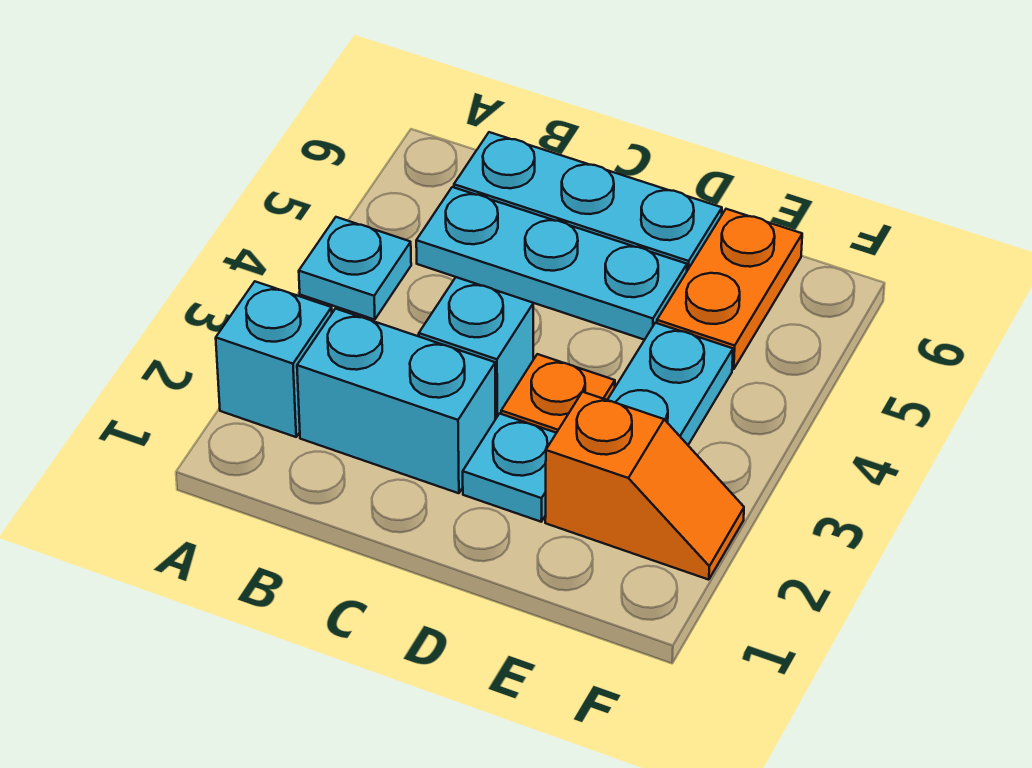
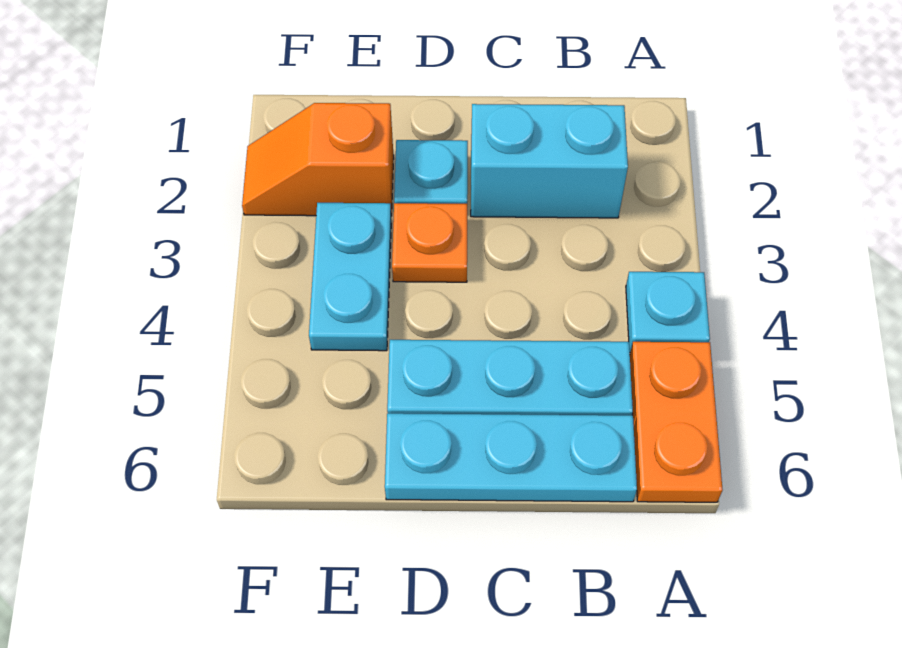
cyan 1x1 brick [216,282,332,437] -> none
cyan 1x1 brick [419,277,533,419] -> none
orange 1x2 plate [657,209,802,369] -> orange 1x2 plate moved to [630,342,723,502]

